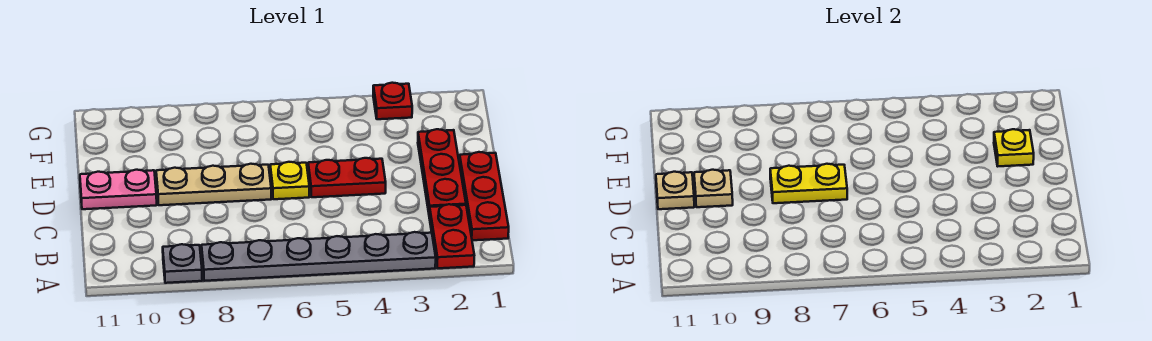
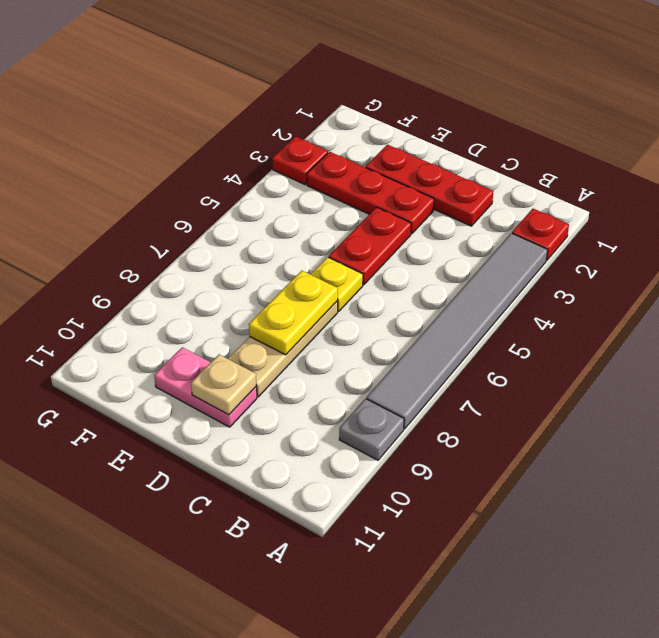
red 1x2 plate [429,204,474,268] -> red 1x1 plate [512,209,569,260]
grey 1x6 plate [202,232,436,281] -> grey 1x6 tile [366,233,548,429]
red 1x3 plate [459,152,509,240] -> red 1x3 plate moved to [307,152,434,234]
pink 1x2 plate [80,170,157,209] -> pink 1x2 plate turned to [154,347,257,427]
tan 1x1 plate [656,172,694,209] -> none
yellow 1x1 plate [994,129,1034,166] -> none

